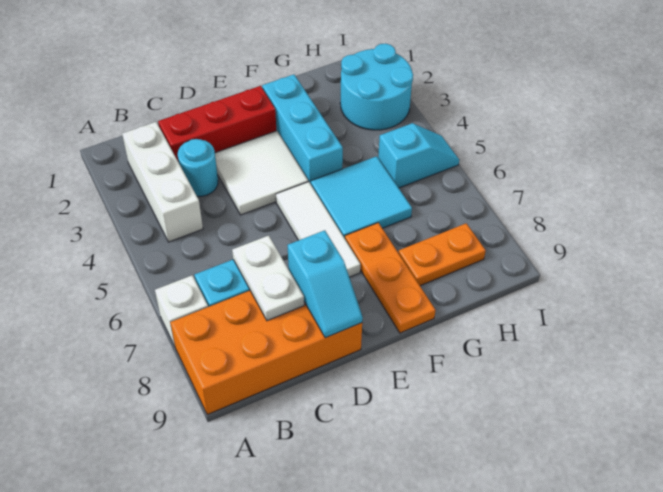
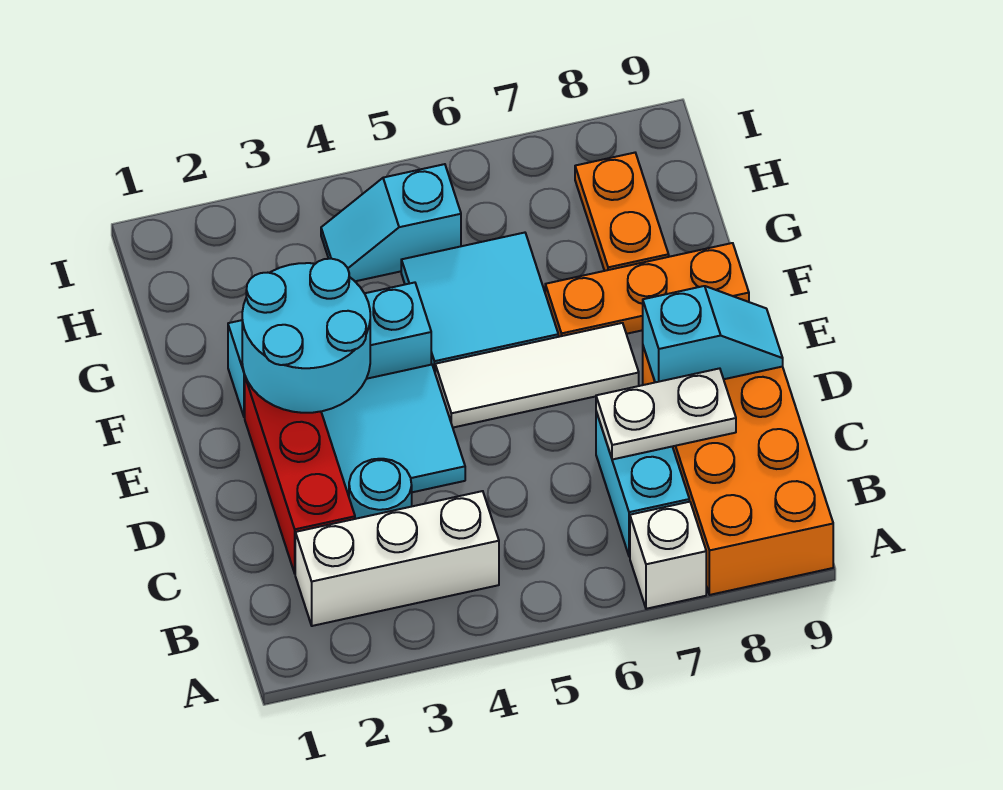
white 2x2 tile [215,131,308,215] -> cyan 2x2 tile [321,365,465,496]
cyan 2x2 round brick [340,44,413,130] -> cyan 2x2 round brick moved to [242,259,370,413]
cyan 1x2 slope [378,123,459,188] -> cyan 1x2 slope turned to [321,164,461,281]

